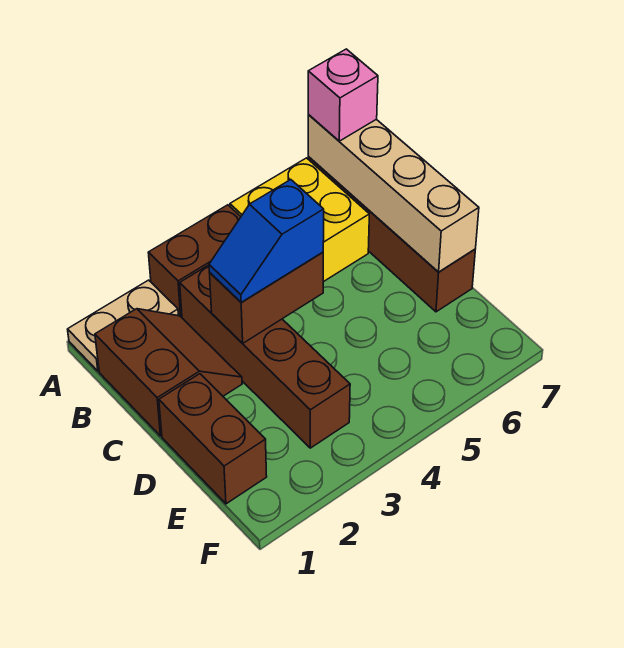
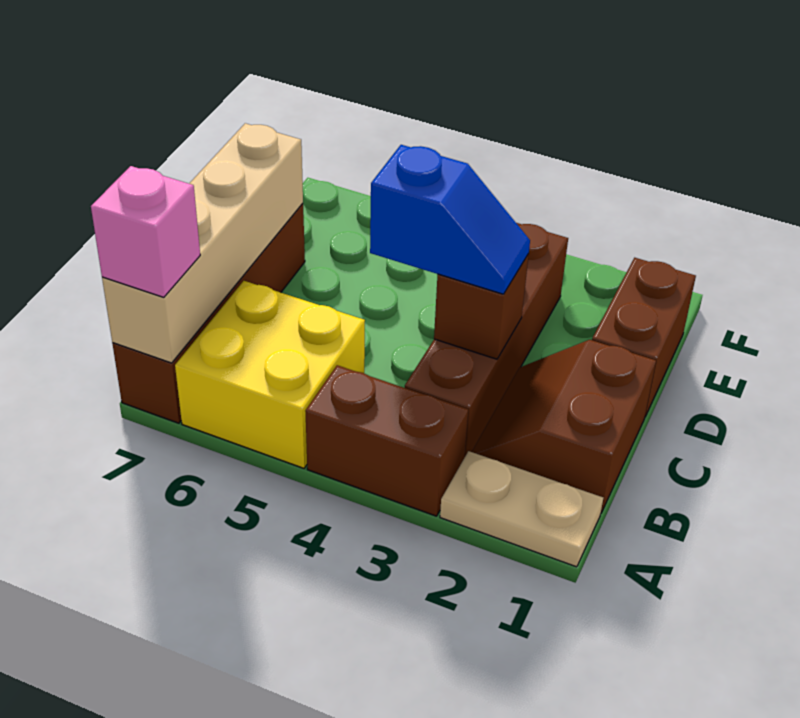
brown 1x2 brick [210,252,323,343] -> brown 1x1 brick [434,254,529,359]

